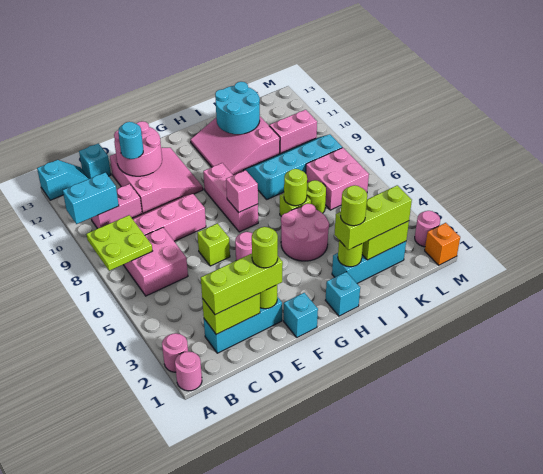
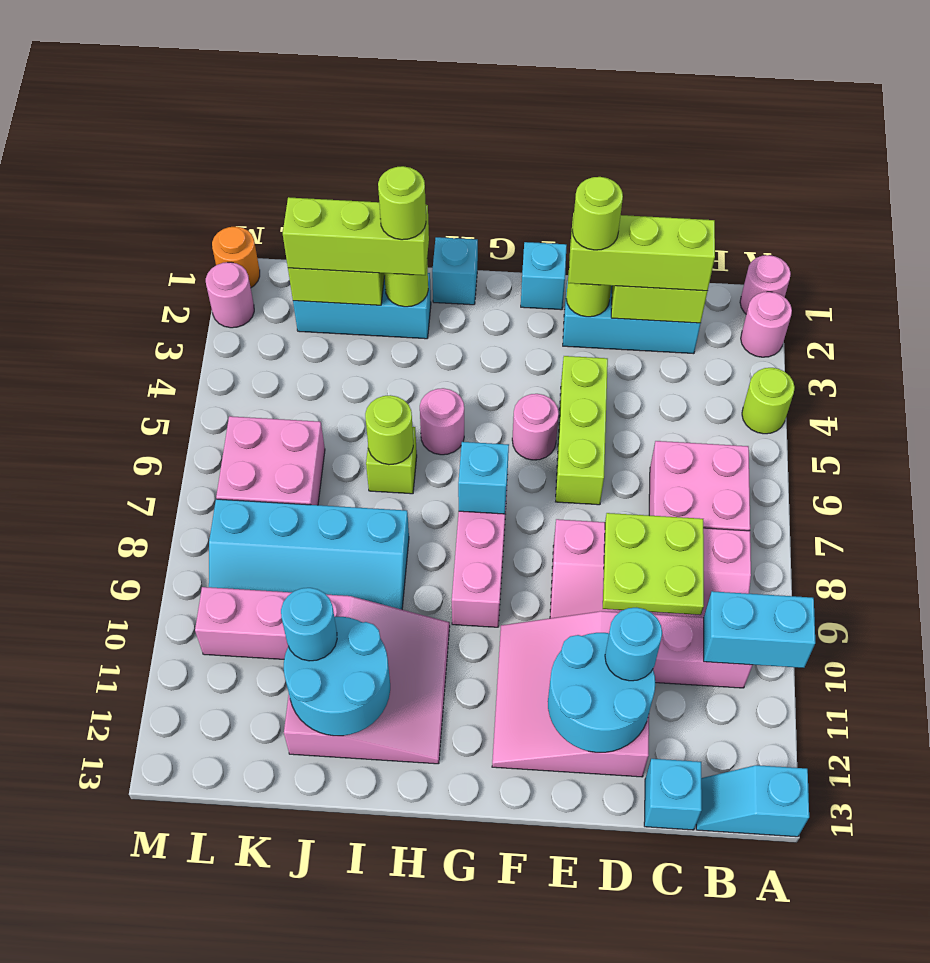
lime 2x2 plate [86,215,152,271] -> lime 2x2 plate moved to [603,513,704,615]
pink 2x2 round brick [114,121,162,176] -> cyan 2x2 round brick [548,633,655,752]
lime 1x1 brick [197,223,230,266] -> lime 1x3 brick [556,356,608,505]
pink 1x1 brick [226,170,258,212] -> cyan 1x1 brick [458,442,509,514]
pink 2x2 round brick [281,204,329,261] -> pink 1x1 round brick [420,388,464,455]
lime 1x1 round brick [307,180,326,213] -> lime 1x1 round brick moved to [742,368,795,434]
none -> cyan 1x1 round brick [281,588,337,661]
orange 1x1 brick [425,223,460,265] -> orange 1x1 round brick [212,227,260,288]

